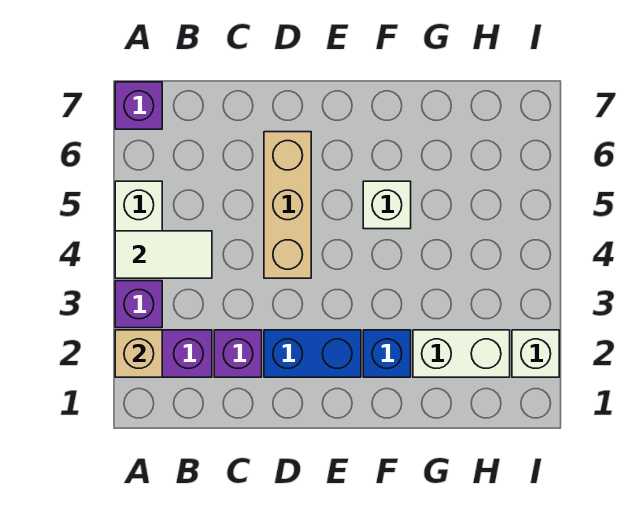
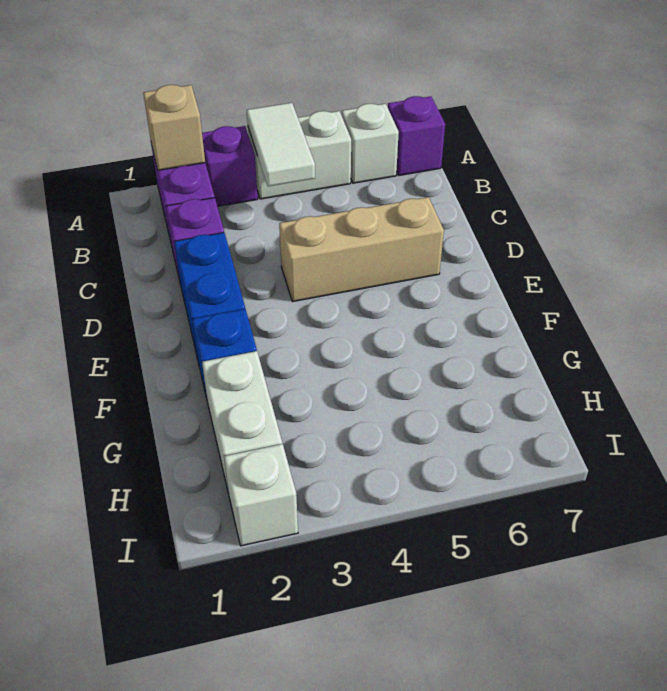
white 1x1 brick [363,181,411,229] -> white 1x1 brick moved to [342,104,399,183]

